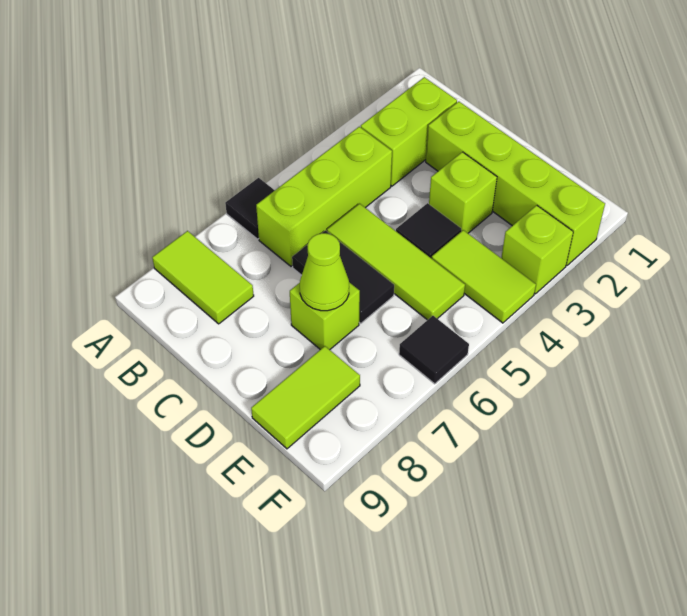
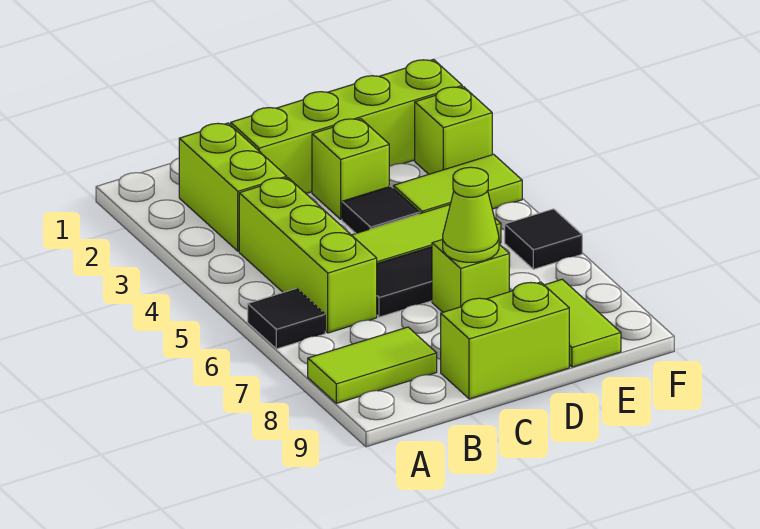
none -> lime 1x2 brick [441,282,569,399]

